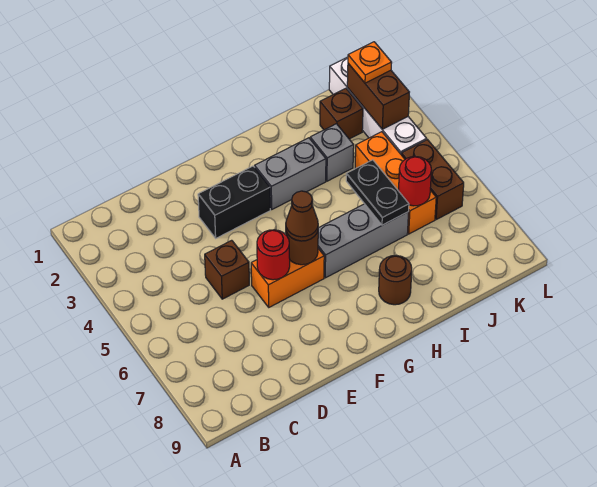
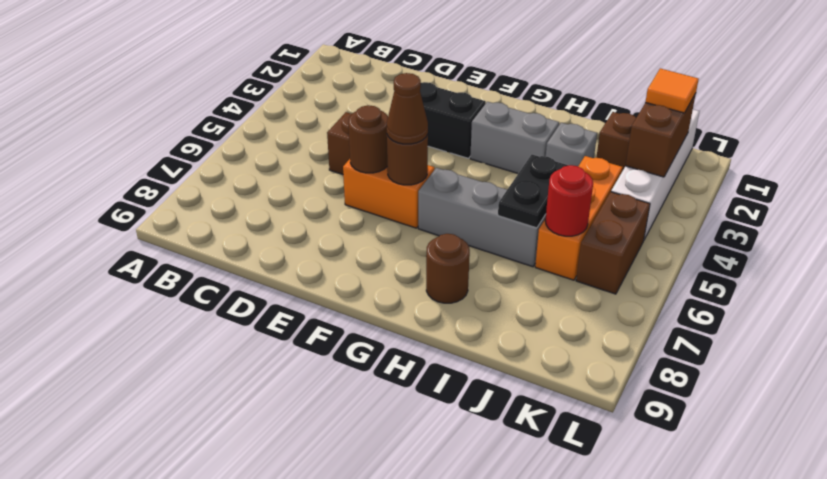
red 1x1 round brick [257,230,290,280] -> brown 1x1 round brick [348,105,388,173]
orange 1x1 plate [348,42,392,83] -> orange 1x1 tile [645,69,699,113]

